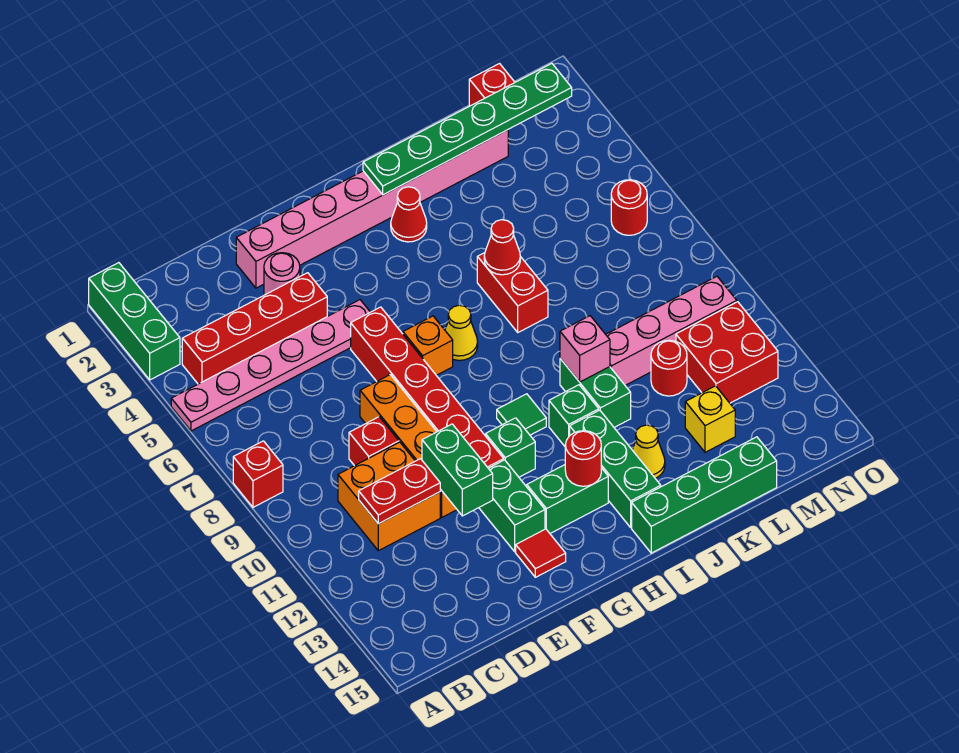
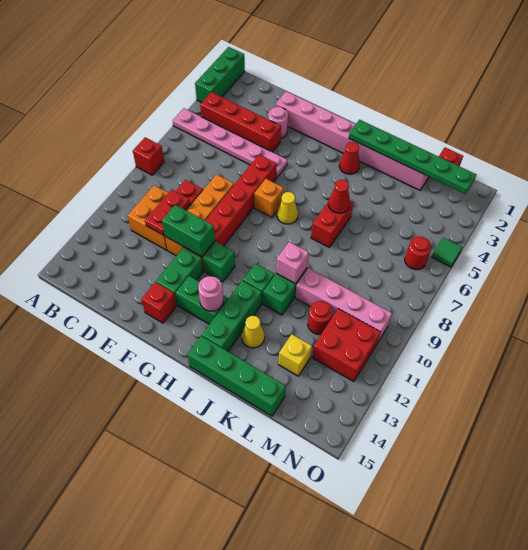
red 1x2 plate [359,459,441,524] -> red 1x2 plate turned to [145,190,190,235]
green 1x2 brick [422,424,493,516] -> green 1x2 brick turned to [162,205,215,257]
red 1x1 tile [516,529,566,577] -> red 1x1 brick [141,282,176,323]
green 1x1 tile [497,394,546,435] -> green 1x1 tile moved to [432,238,462,267]
red 1x1 round brick [565,431,601,486] -> pink 1x1 round brick [198,276,223,311]

